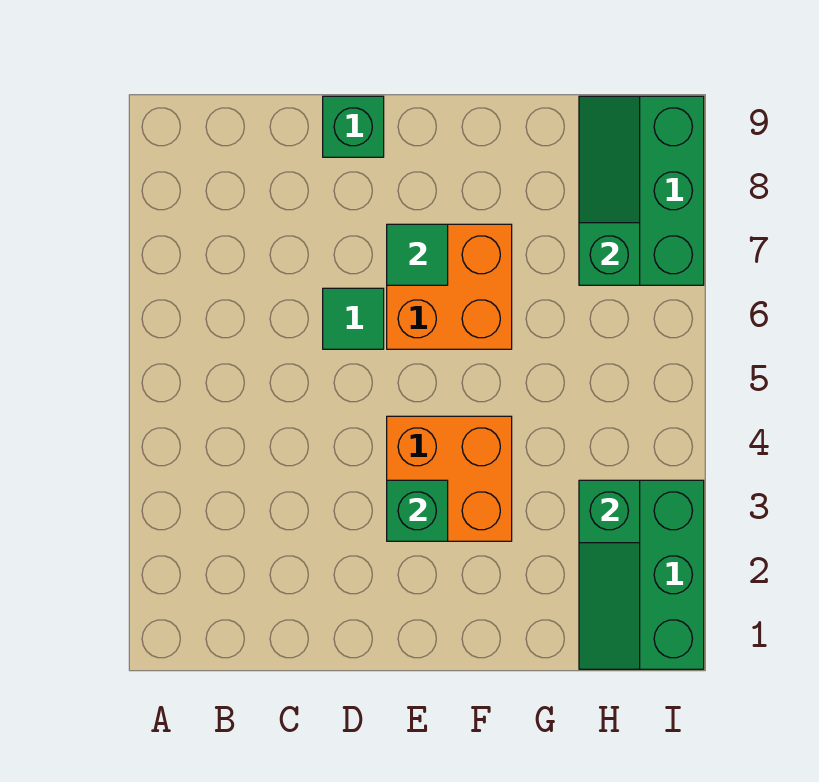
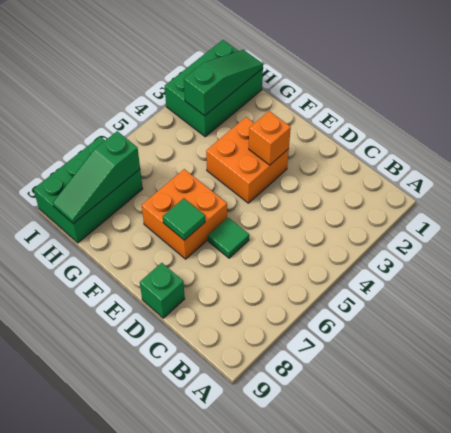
green 1x1 brick [387,480,448,541] -> orange 1x1 brick [249,111,291,165]

